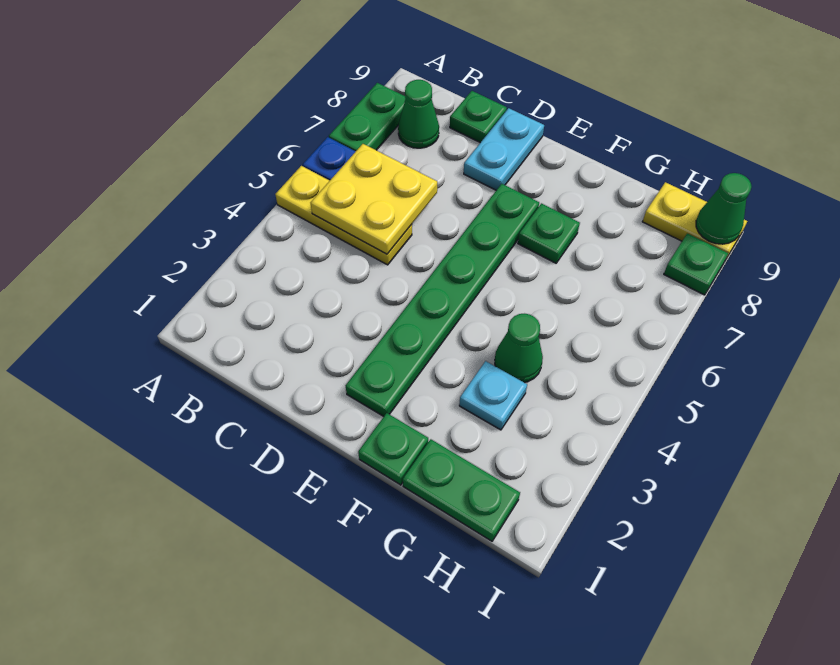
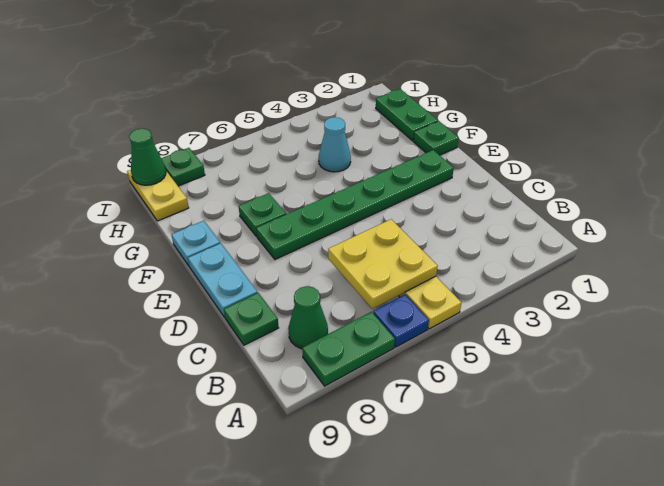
cyan 1x2 plate [464,108,544,190] -> cyan 1x2 plate turned to [188,243,258,318]
cyan 1x1 plate [459,361,527,430] -> cyan 1x1 plate moved to [171,221,220,266]
green 1x1 cone [495,314,543,383] -> cyan 1x1 cone [319,117,351,172]

